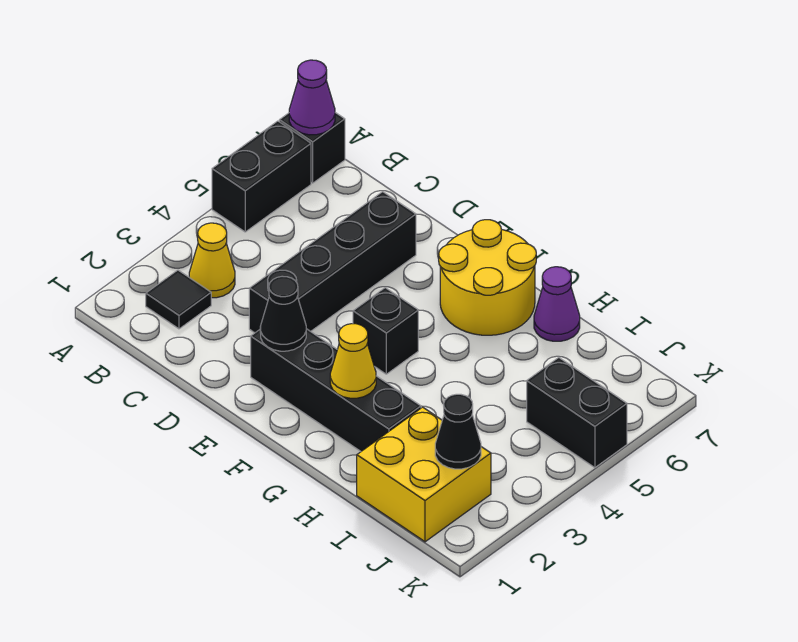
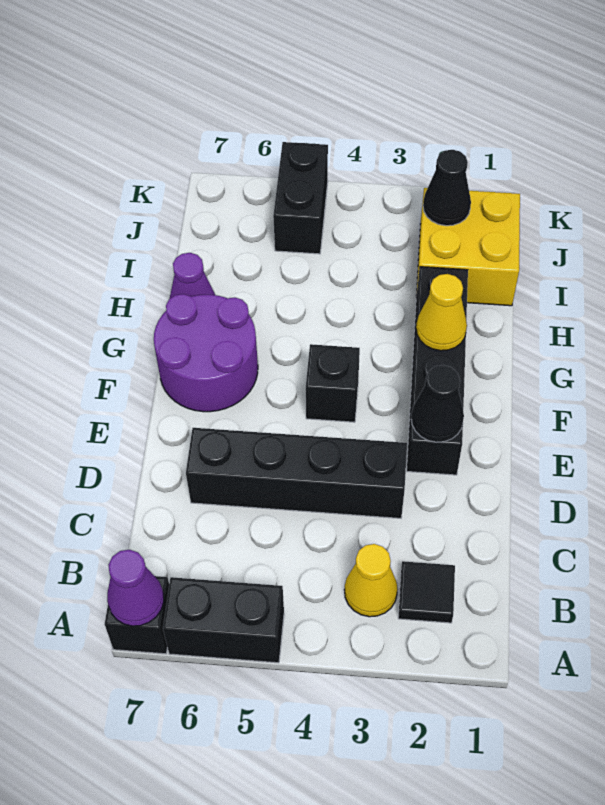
yellow 2x2 round brick [439,220,536,335] -> purple 2x2 round brick [154,294,258,412]

